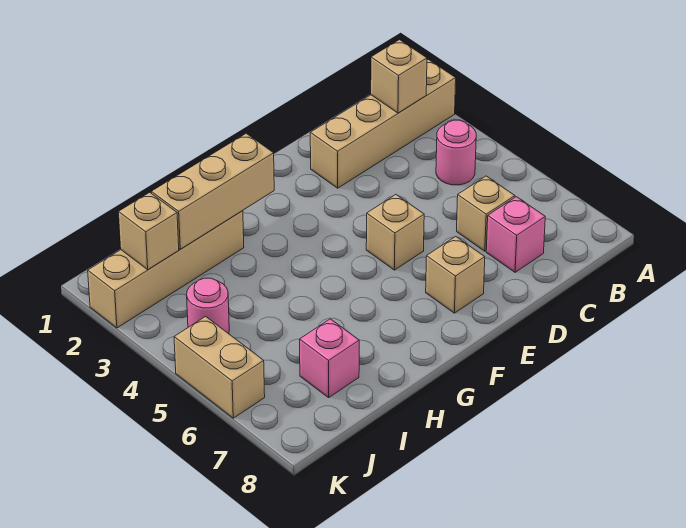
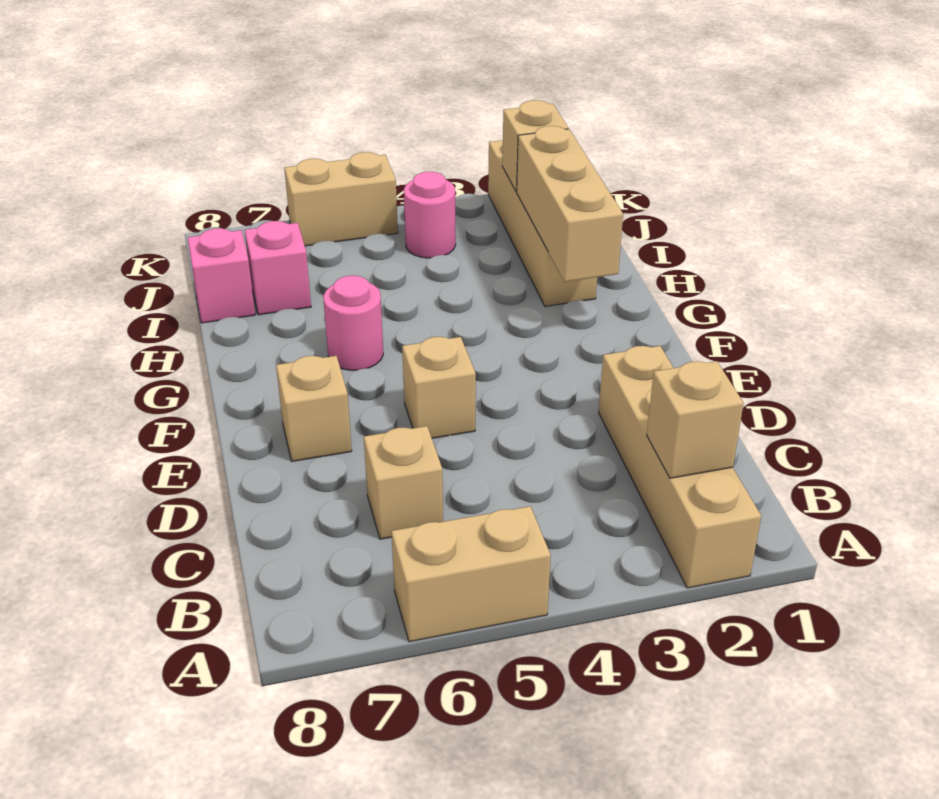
none -> tan 1x2 brick [391,506,551,642]
pink 1x1 round brick [436,120,476,185] -> pink 1x1 round brick moved to [323,276,383,370]
pink 1x1 brick [486,197,545,272] -> pink 1x1 brick moved to [188,228,255,323]

